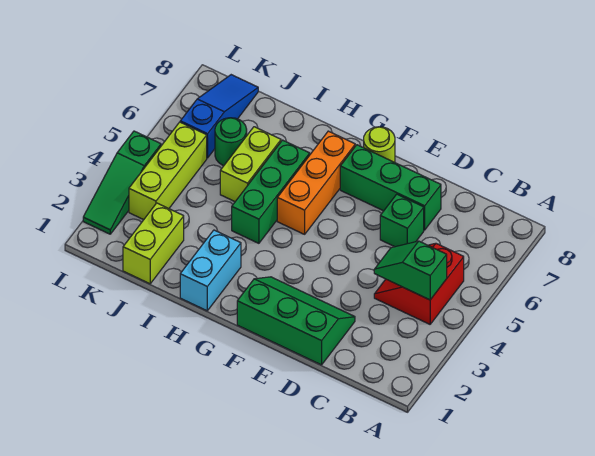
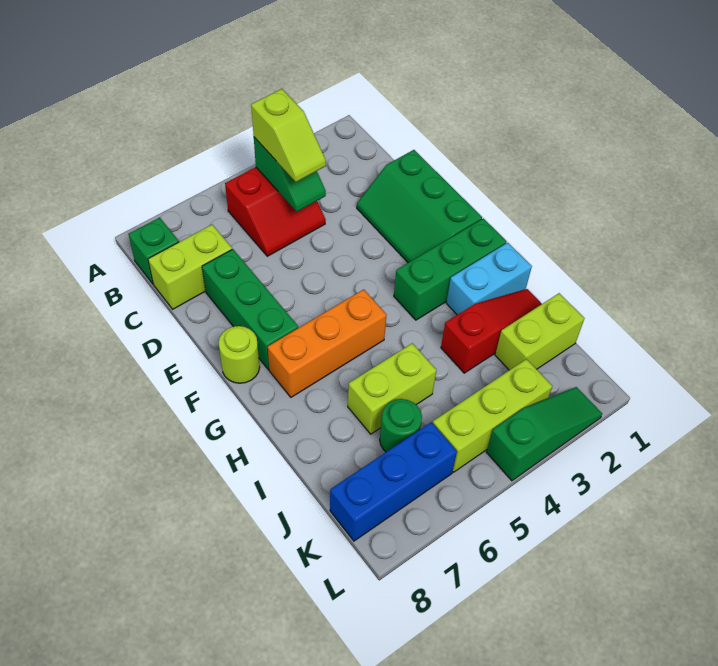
none -> lime 1x2 slope [251,89,326,182]
none -> lime 1x2 brick [148,225,232,309]
green 1x1 brick [380,194,424,247] -> green 1x1 brick moved to [129,217,179,284]
green 1x3 brick [232,140,310,243] -> green 1x3 brick moved to [394,218,507,320]
none -> red 1x3 slope [441,289,542,373]
blue 1x3 slope [180,75,258,158] -> blue 1x3 brick [330,422,457,541]

